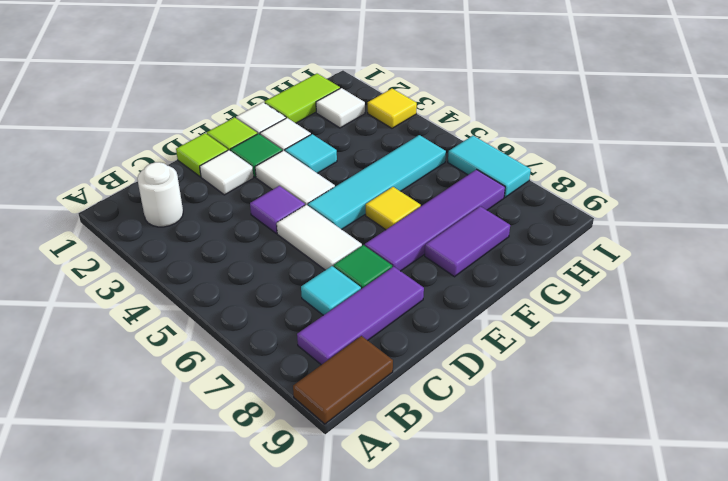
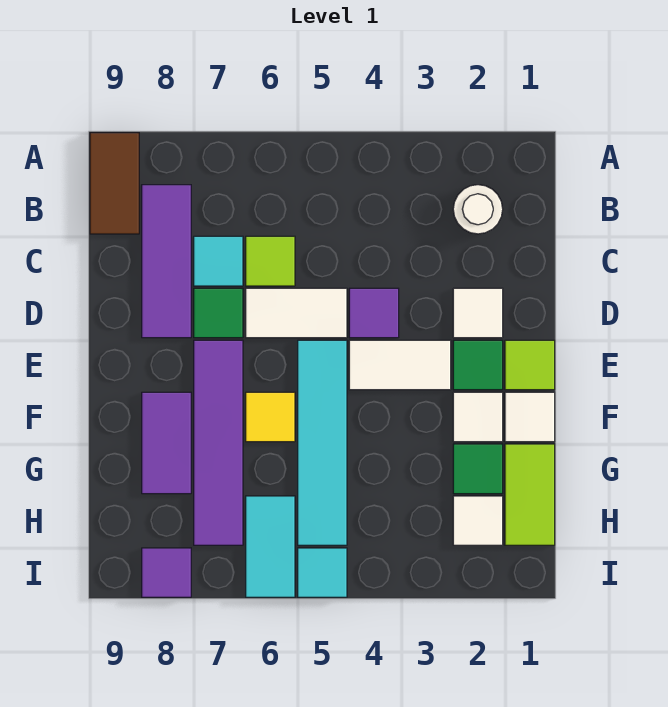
lime 1x1 tile [176,133,228,177] -> lime 1x1 tile moved to [246,236,295,286]
cyan 1x1 tile [285,134,337,173] -> cyan 1x1 tile moved to [298,548,347,597]
none -> green 1x1 tile [453,444,503,494]
yellow 1x1 tile [368,89,417,128] -> none
cyan 1x2 tile [448,136,531,197] -> cyan 1x2 tile turned to [246,496,295,597]
none -> purple 1x1 tile [142,548,191,597]

